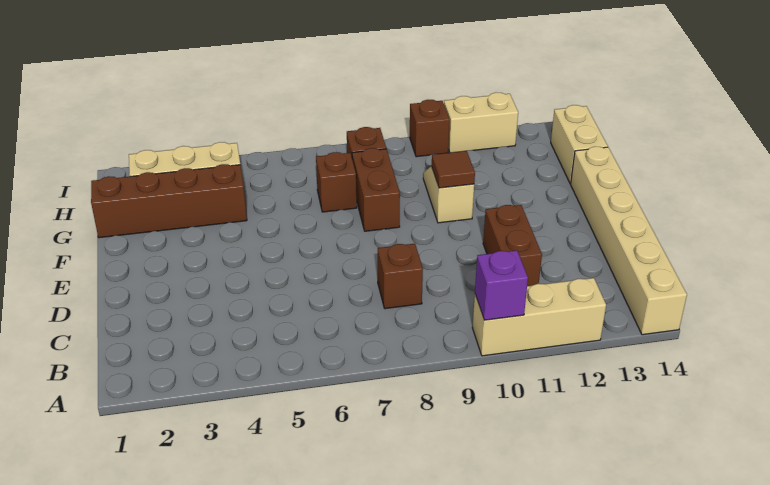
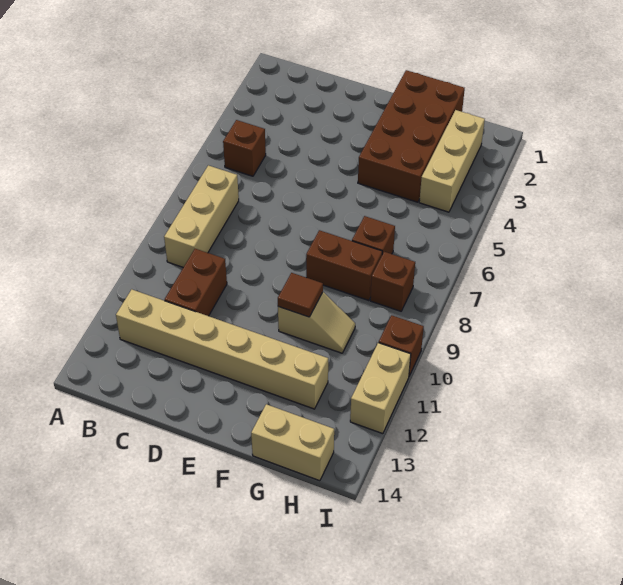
tan 1x3 brick [472,278,606,356] -> tan 1x3 brick moved to [164,165,239,267]
purple 1x1 brick [475,250,528,320] -> none
tan 1x6 brick [571,147,687,335] -> tan 1x6 brick moved to [116,289,328,409]
brown 1x1 brick [378,244,423,309] -> brown 1x1 brick moved to [223,120,266,176]
brown 1x2 brick [483,205,542,286] -> brown 1x2 brick turned to [165,249,227,316]
brown 1x4 brick [91,164,247,238] -> brown 2x4 brick [358,70,465,202]

